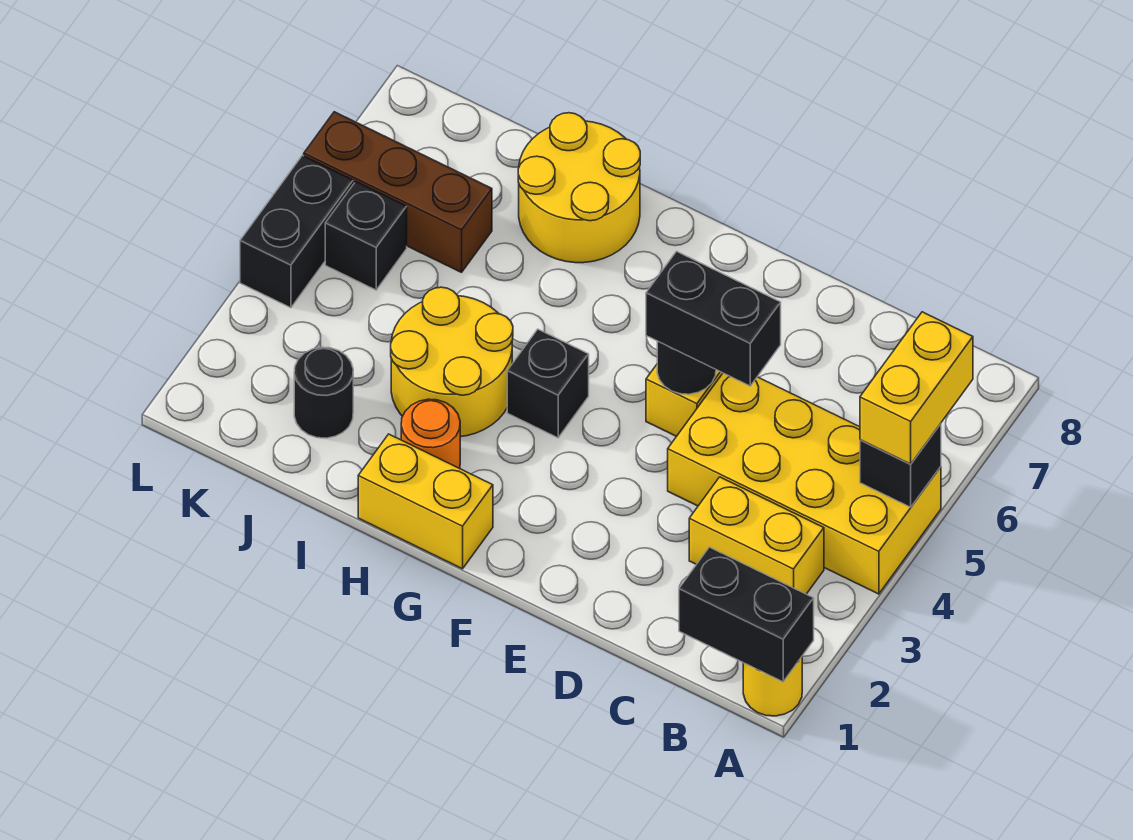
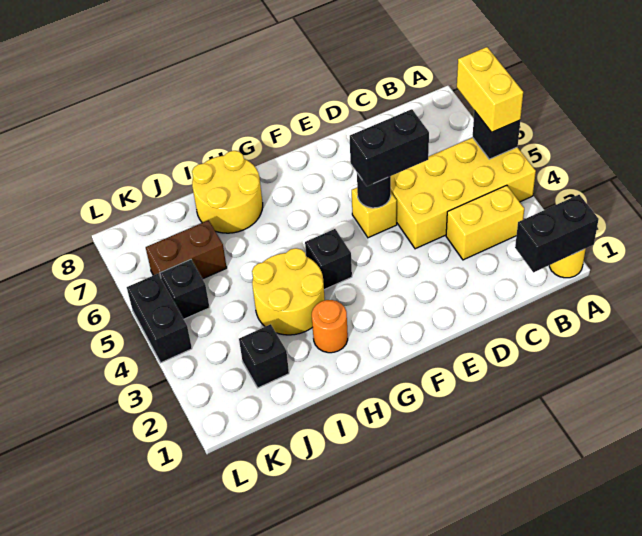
yellow 1x2 brick [358,434,493,569] -> none
black 1x1 round brick [294,347,353,438] -> black 1x1 brick [239,324,289,388]
brown 1x3 brick [304,112,492,272] -> brown 1x2 brick [146,220,227,279]

